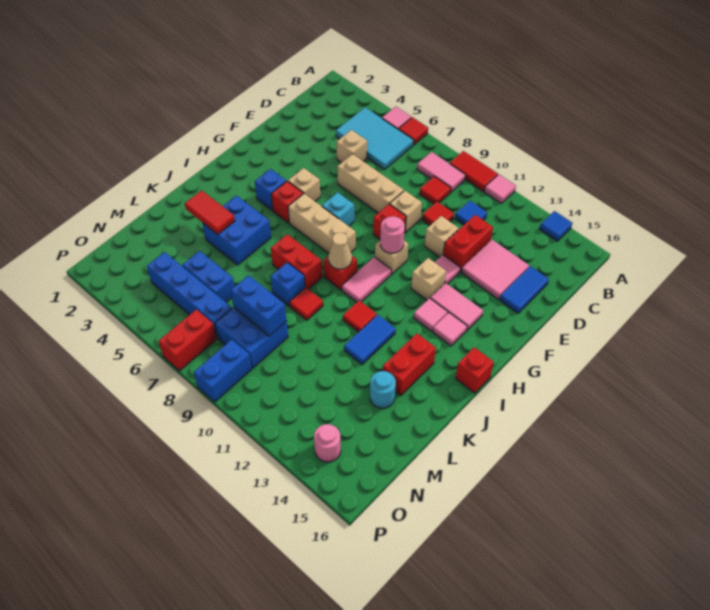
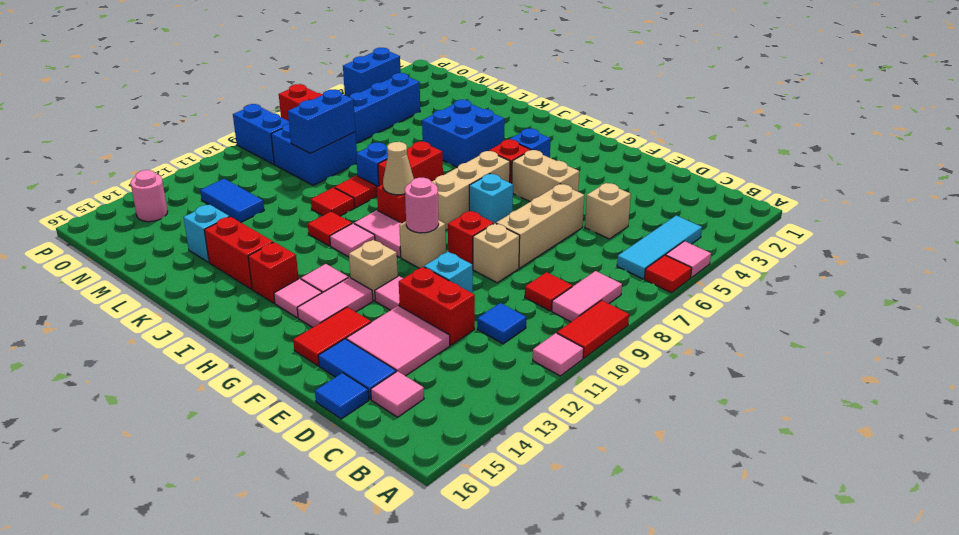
blue 1x1 tile [540,211,572,241] -> blue 1x1 tile moved to [315,373,369,419]
cyan 2x3 tile [336,107,414,170] -> cyan 1x3 tile [617,216,702,279]
none -> pink 1x1 tile [371,371,424,417]
red 1x1 tile [422,202,454,225] -> red 1x1 tile moved to [311,187,354,216]
tan 1x1 brick [425,216,459,257] -> cyan 1x1 brick [424,252,473,293]
tan 1x1 brick [288,168,320,201] -> tan 1x2 brick [512,150,579,202]
none -> pink 1x1 tile [330,223,375,257]
red 1x1 brick [456,347,494,393] -> red 1x1 brick moved to [248,242,299,303]
blue 1x2 tile [344,315,396,365] -> blue 1x2 tile moved to [200,179,264,222]
red 1x2 tile [185,190,235,234] -> red 1x2 tile moved to [293,307,371,366]
cyan 1x1 round brick [370,371,396,408] -> cyan 1x1 brick [183,204,229,262]
blue 1x2 brick [182,251,235,302] -> blue 1x2 brick moved to [343,48,401,97]

